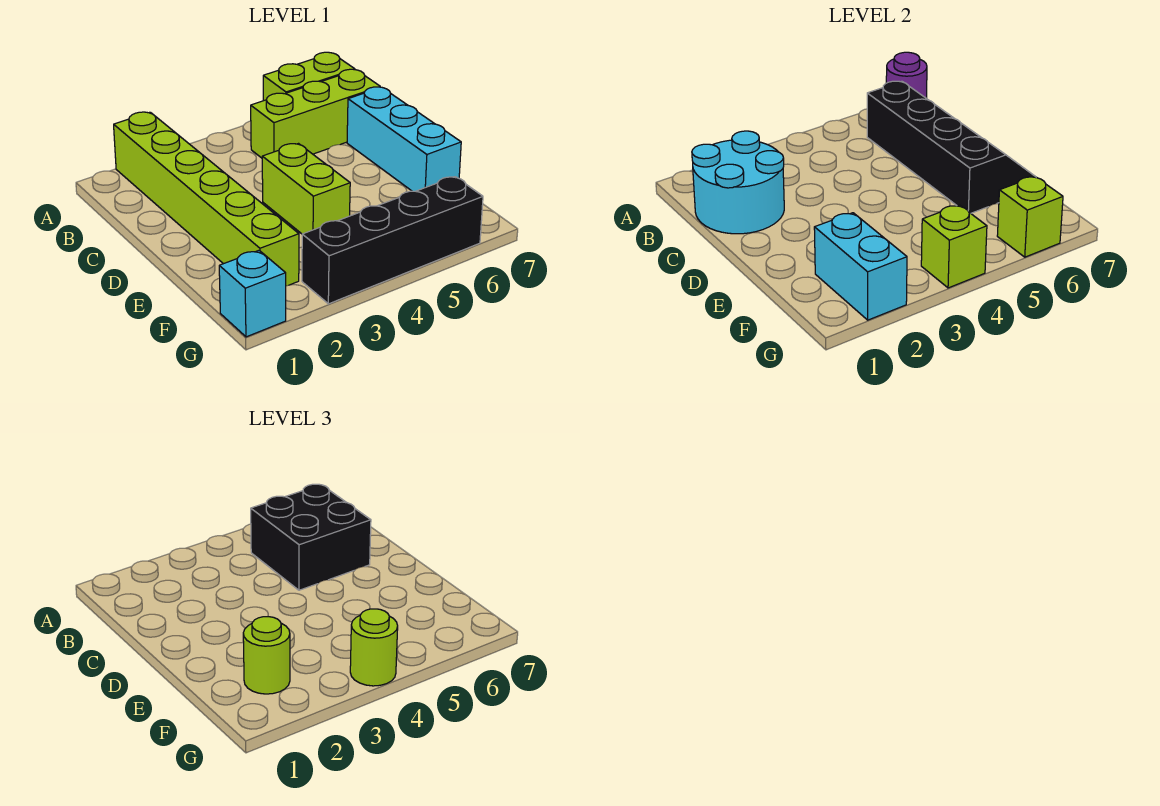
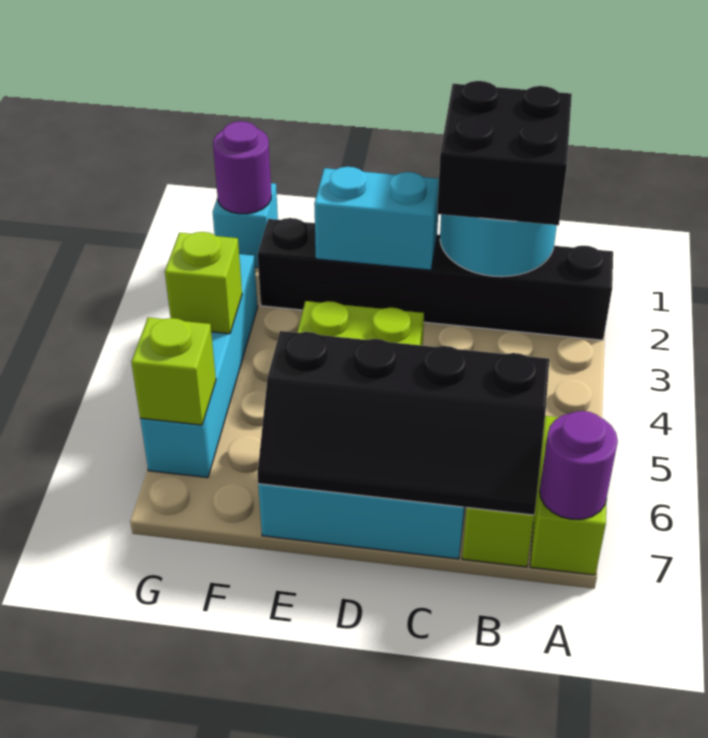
lime 1x6 brick [114,112,299,286] -> black 1x6 brick [258,218,613,340]
black 2x2 brick [251,484,371,590] -> black 2x2 brick moved to [437,81,572,225]
cyan 1x2 brick [814,213,907,320] -> cyan 1x2 brick moved to [314,167,439,270]
lime 1x1 round brick [243,617,290,694] -> none
none -> purple 1x1 round brick [213,121,271,214]
black 1x4 brick [302,177,483,304] -> cyan 1x4 brick [140,254,258,478]
lime 1x1 round brick [350,609,398,686] -> none

